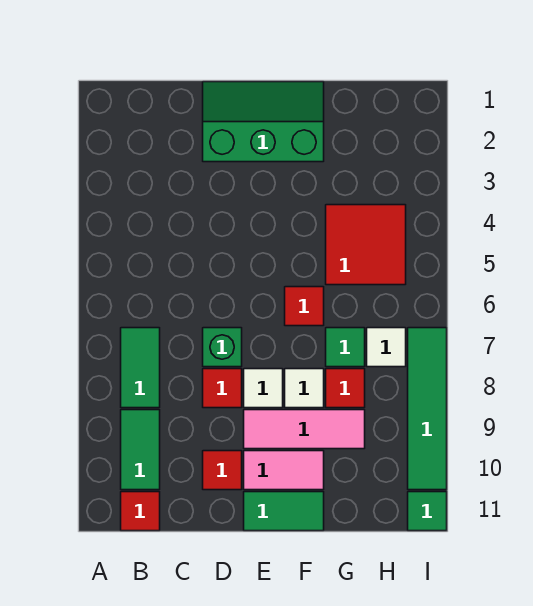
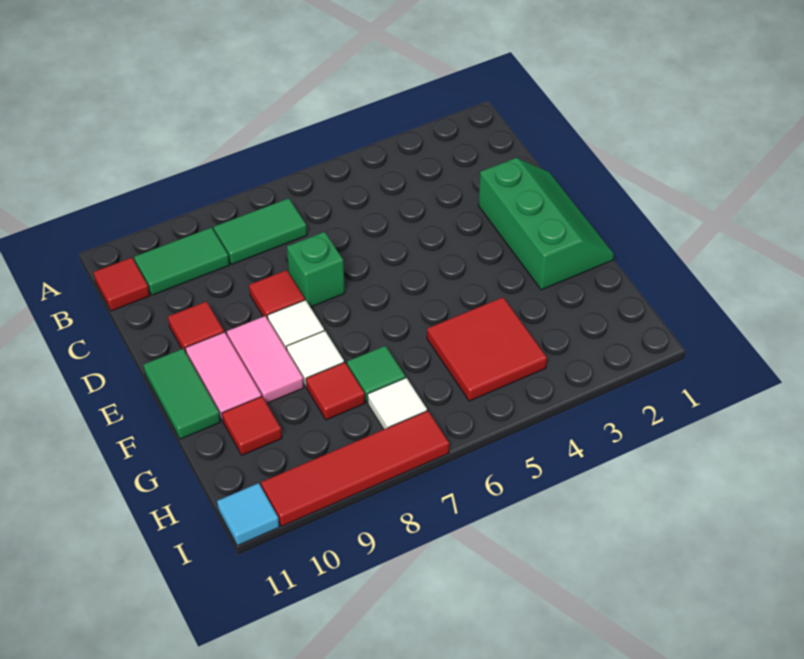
pink 1x3 tile [244,410,365,449] -> pink 1x2 tile [227,316,304,403]
red 1x1 tile [285,287,324,326] -> red 1x1 tile moved to [222,397,282,455]
green 1x4 tile [408,328,447,490] -> red 1x4 tile [261,411,449,526]
green 1x1 tile [408,492,447,531] -> cyan 1x1 tile [217,483,279,546]

